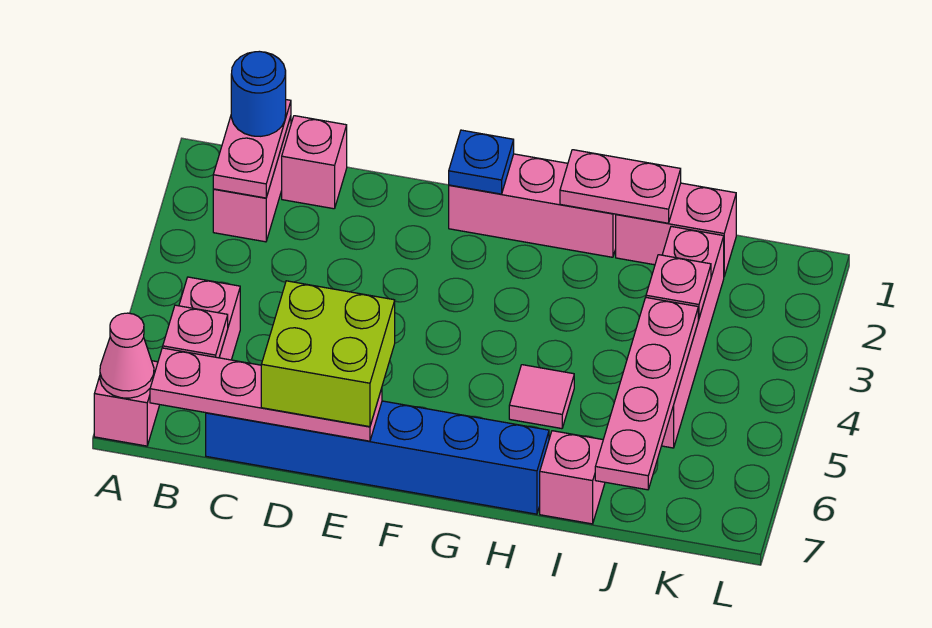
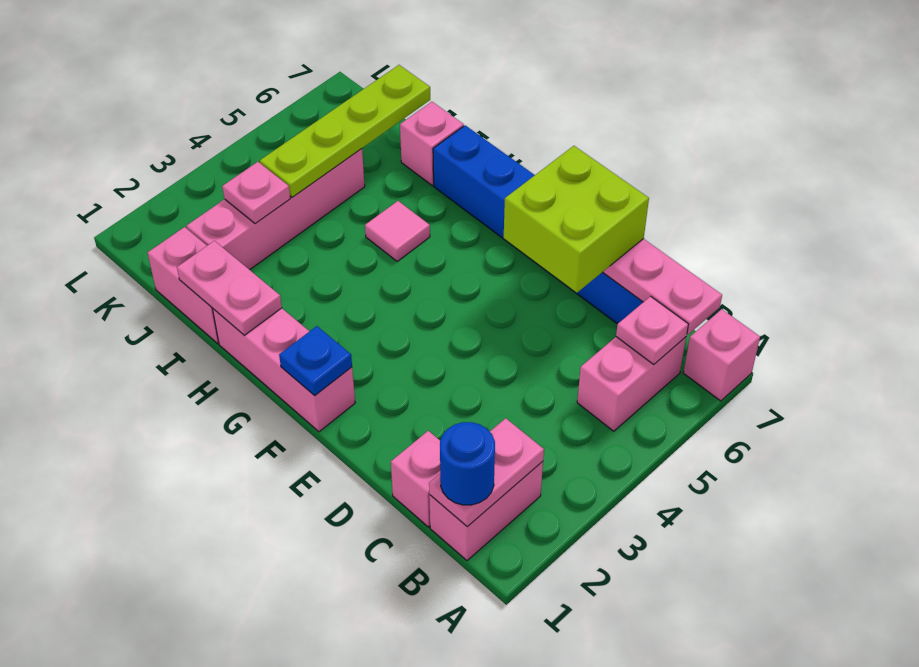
pink 1x1 cone [100,313,154,398] -> none
pink 1x4 plate [595,298,698,490] -> lime 1x4 plate [260,65,430,197]

